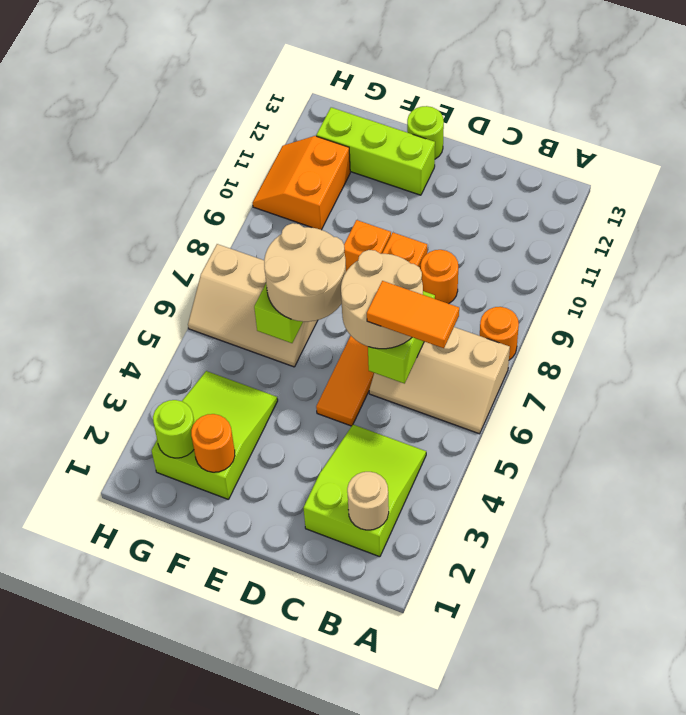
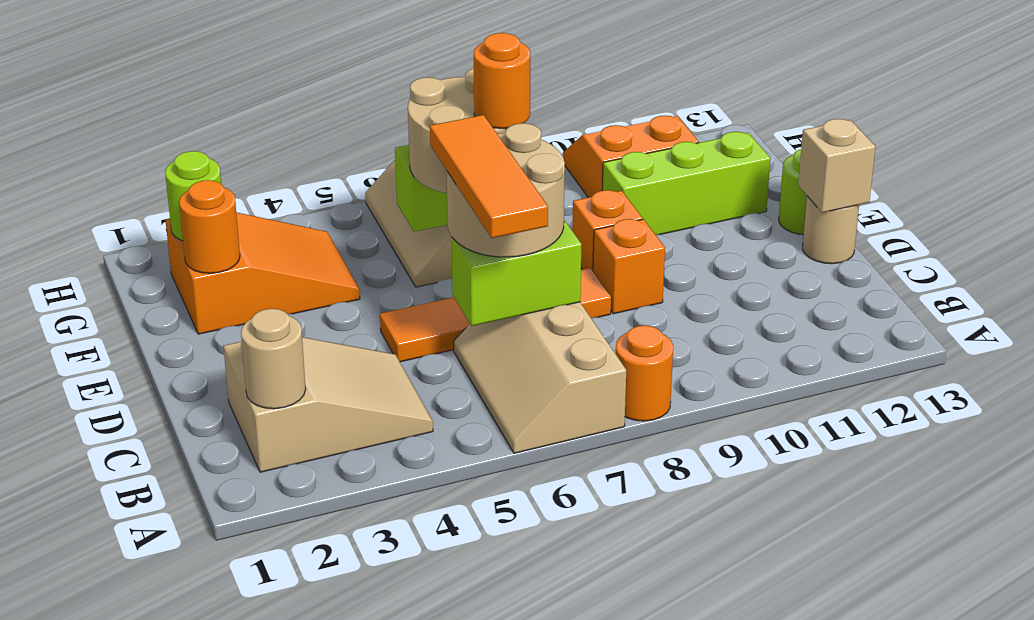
lime 2x3 slope [304,425,426,557] -> tan 2x3 slope [224,337,433,472]
orange 1x2 tile [367,281,459,348] -> orange 1x3 tile [430,115,548,238]
orange 1x1 round brick [421,250,458,304] -> orange 1x1 round brick moved to [474,33,530,128]
none -> tan 1x1 round brick [803,196,859,264]
none -> tan 1x1 brick [798,119,875,213]
lime 1x3 brick [316,107,435,195] -> lime 1x3 brick turned to [602,132,770,235]
lime 2x3 slope [152,371,278,500] -> orange 2x3 slope [166,212,360,334]

